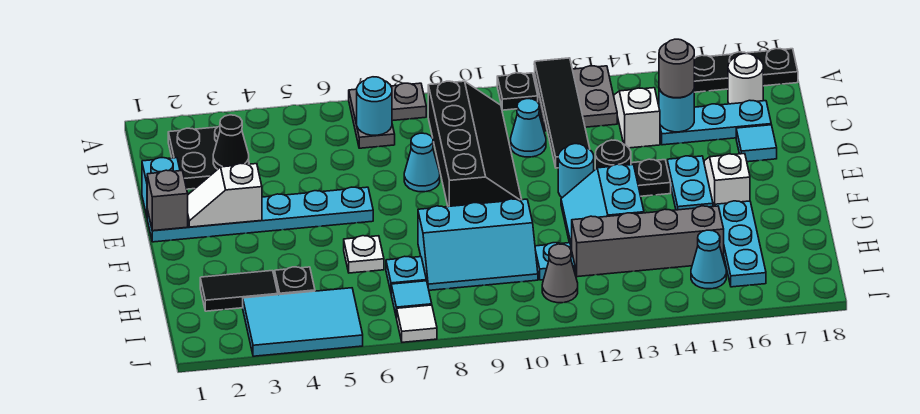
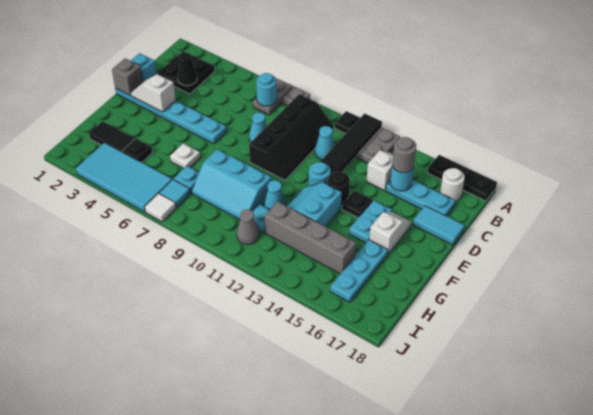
cyan 1x1 tile [736,125,777,162] -> cyan 1x2 tile [413,206,465,245]
cyan 2x3 tile [243,288,363,356] -> cyan 2x4 tile [76,143,172,212]
cyan 1x1 cone [691,230,726,289] -> cyan 1x1 cone moved to [264,180,286,209]

